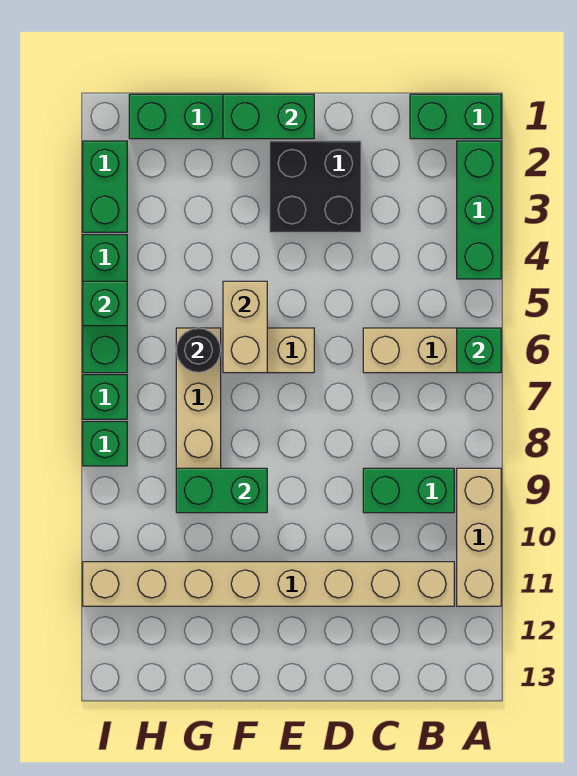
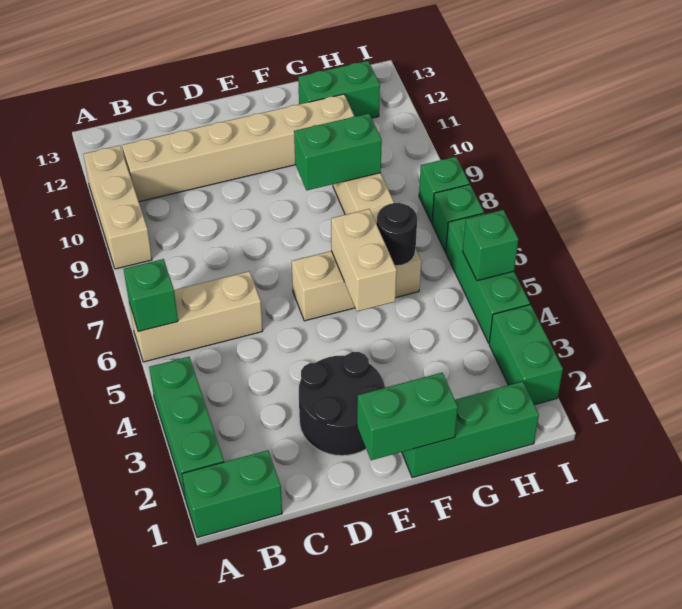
green 1x2 brick [363,468,454,513] -> green 1x2 brick moved to [298,61,380,118]
tan 1x8 brick [83,562,454,606] -> tan 1x6 brick [122,94,354,202]
black 2x2 brick [270,141,361,232] -> black 2x2 round brick [299,352,385,456]

